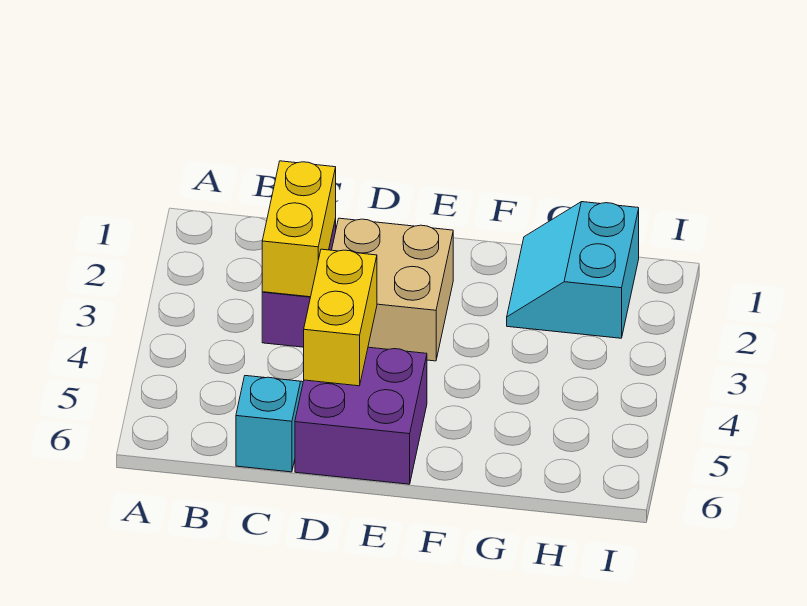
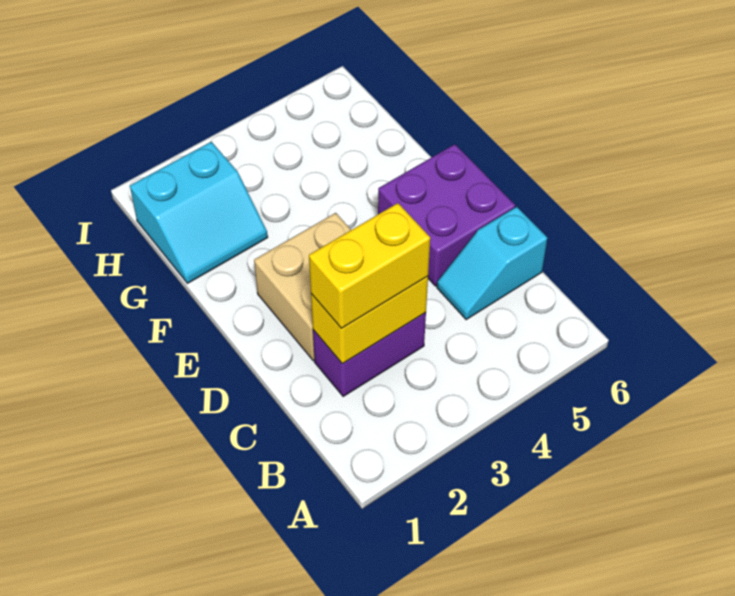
yellow 1x2 brick [304,249,377,386] -> yellow 1x2 brick moved to [309,203,430,329]

